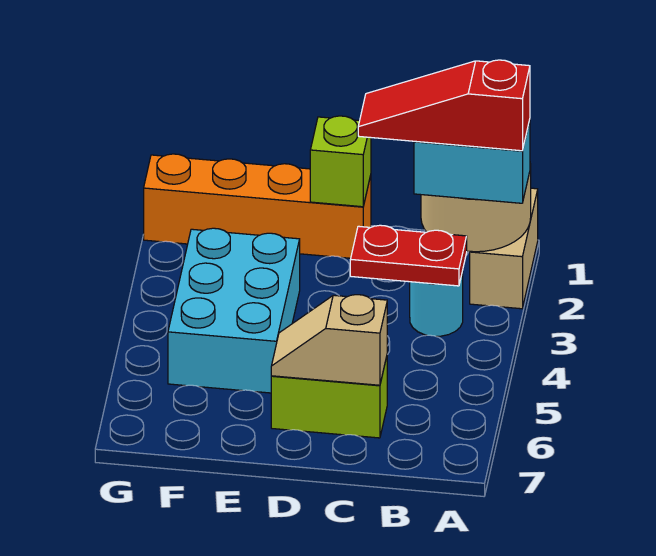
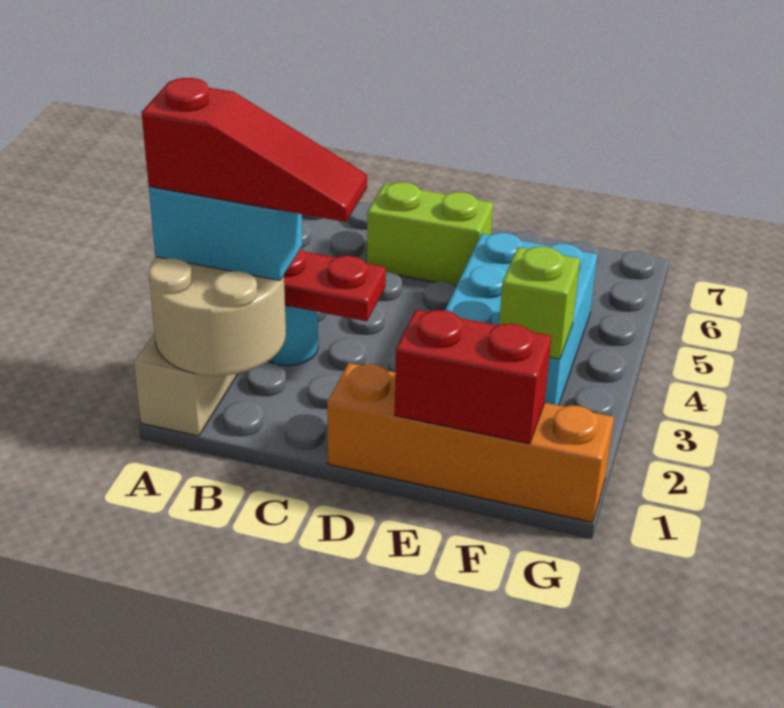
tan 1x2 slope [271,295,387,385] -> none
lime 1x1 brick [310,116,371,207] -> lime 1x1 brick moved to [499,247,580,359]
none -> red 1x2 brick [395,310,551,444]

